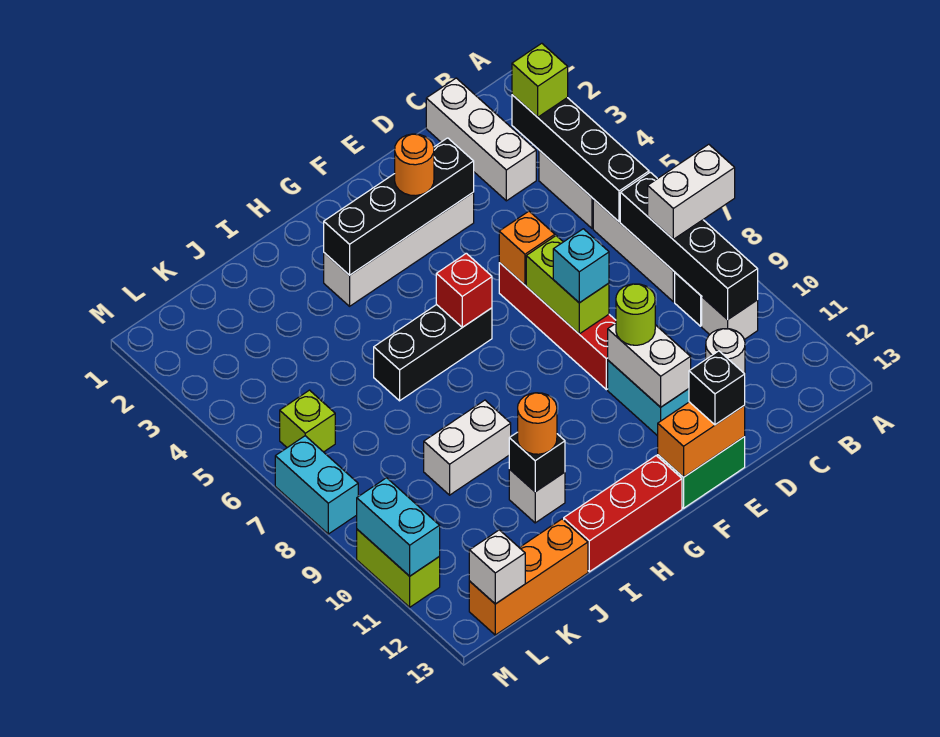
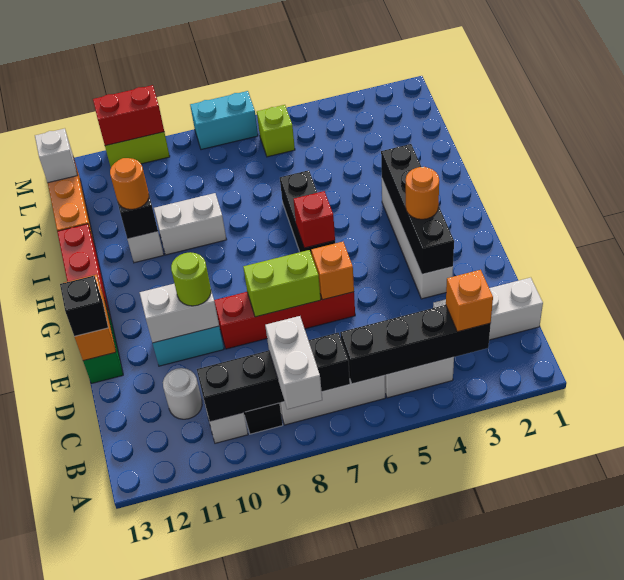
lime 1x1 brick [512,43,568,117] -> orange 1x1 brick [446,270,493,332]
cyan 1x1 brick [553,229,609,303] -> none
white 1x2 brick [424,400,511,495] -> white 1x2 brick turned to [154,193,227,255]
cyan 1x2 brick [357,478,440,576] -> red 1x2 brick [93,85,164,146]

